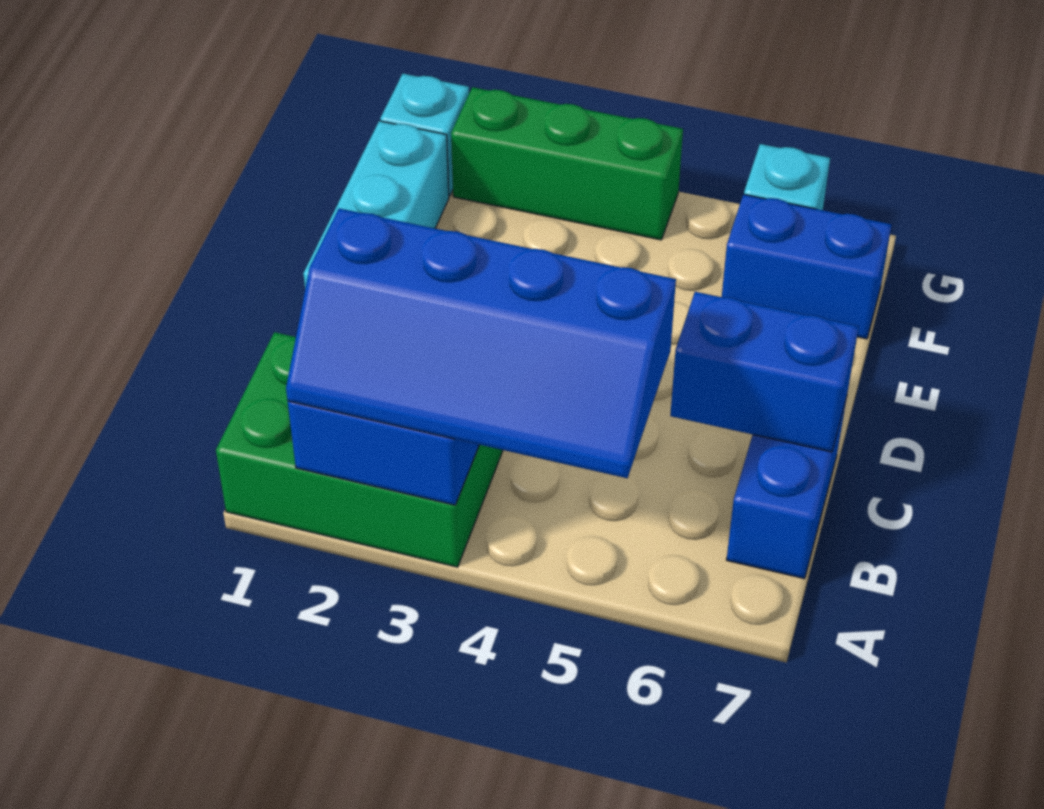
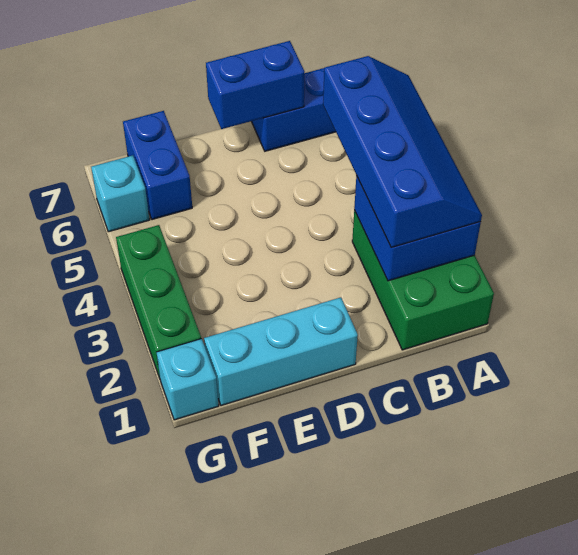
blue 1x2 brick [670,292,859,452] -> blue 1x2 brick turned to [206,41,305,129]

